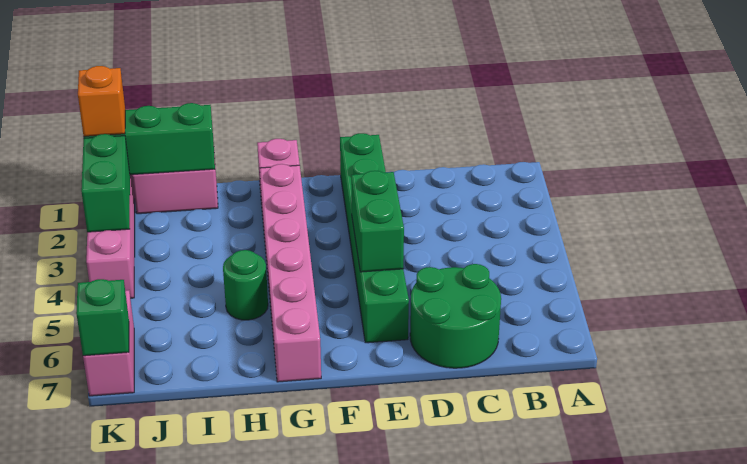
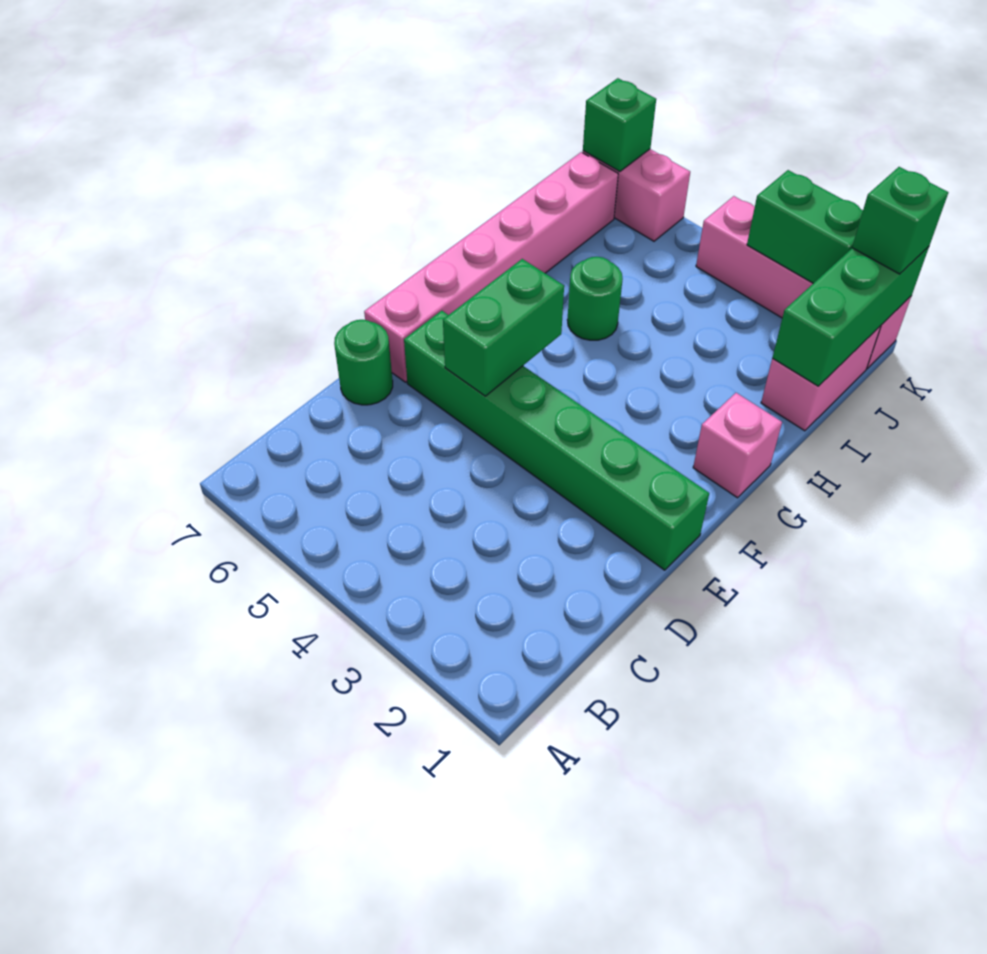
green 2x2 round brick [410,264,501,368] -> green 1x1 round brick [334,320,393,405]
green 1x2 brick [351,171,404,272] -> green 1x2 brick turned to [443,259,564,396]
pink 1x6 brick [260,164,321,382] -> pink 1x6 brick turned to [364,152,618,382]
orange 1x1 brick [78,66,125,136] -> green 1x1 brick [852,167,948,274]

